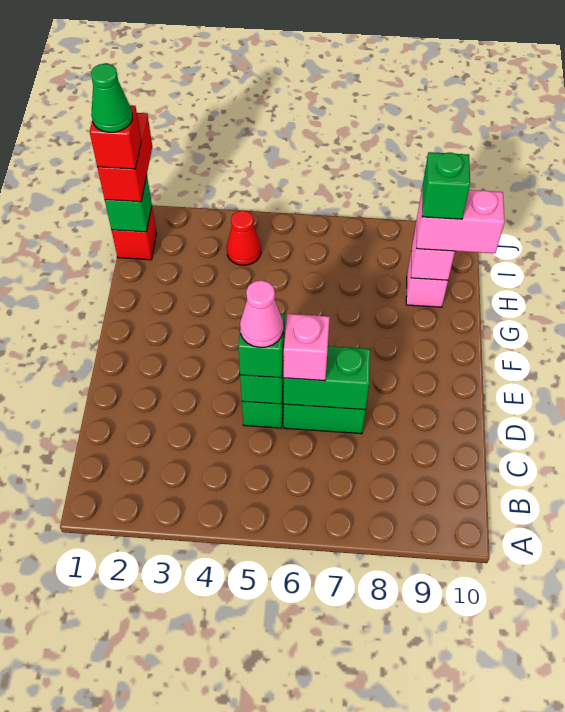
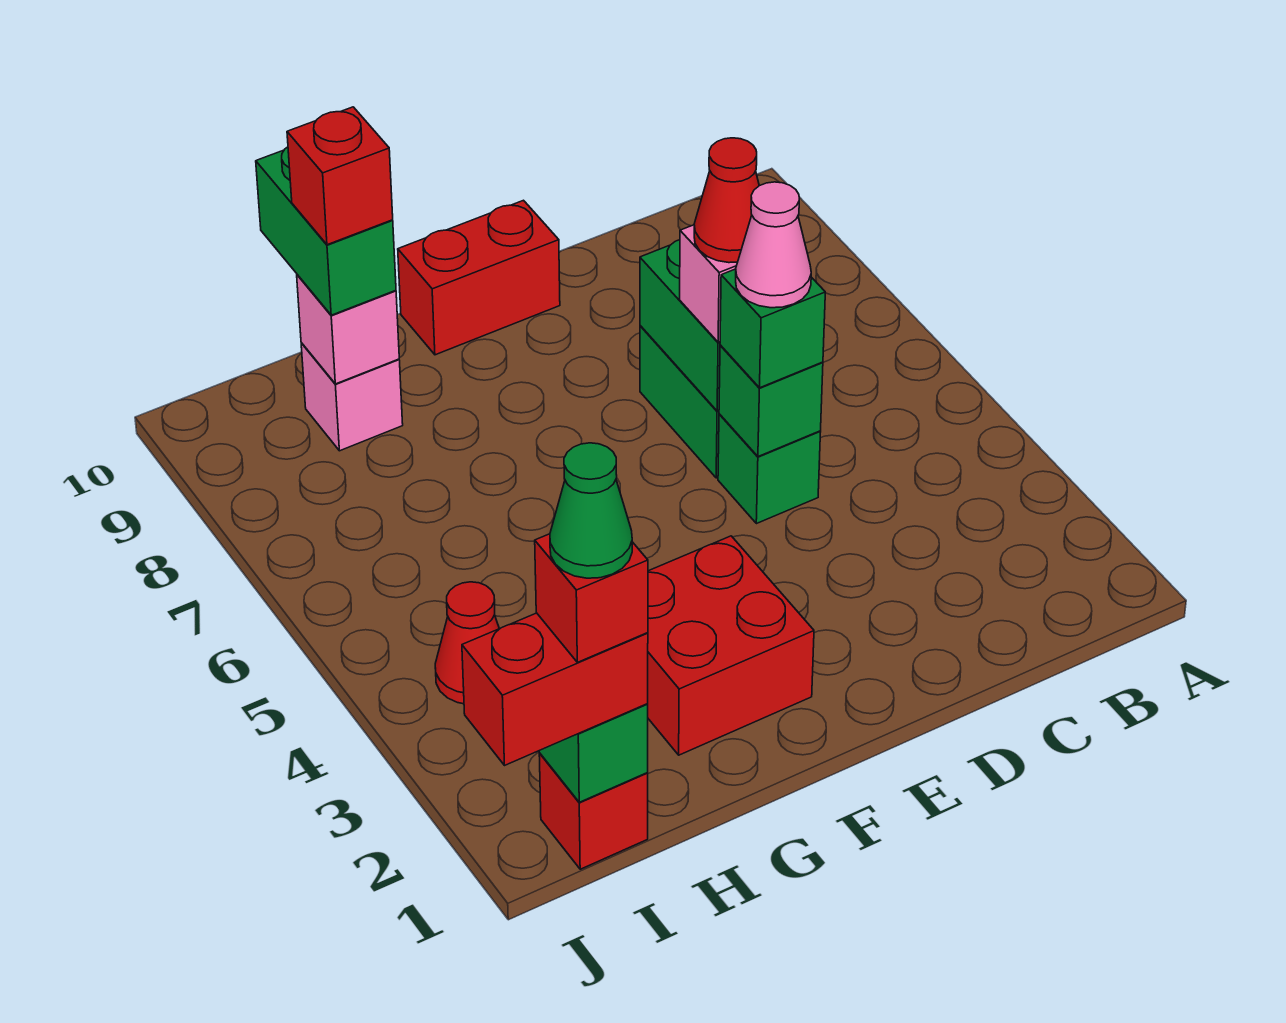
none -> red 1x1 cone [694,138,759,263]
none -> red 1x2 brick [398,200,560,355]
none -> red 2x2 brick [648,536,814,755]
pink 1x2 brick [416,190,505,253] -> green 1x2 brick [256,147,396,315]
green 1x1 brick [422,152,470,219] -> red 1x1 brick [287,107,393,245]

